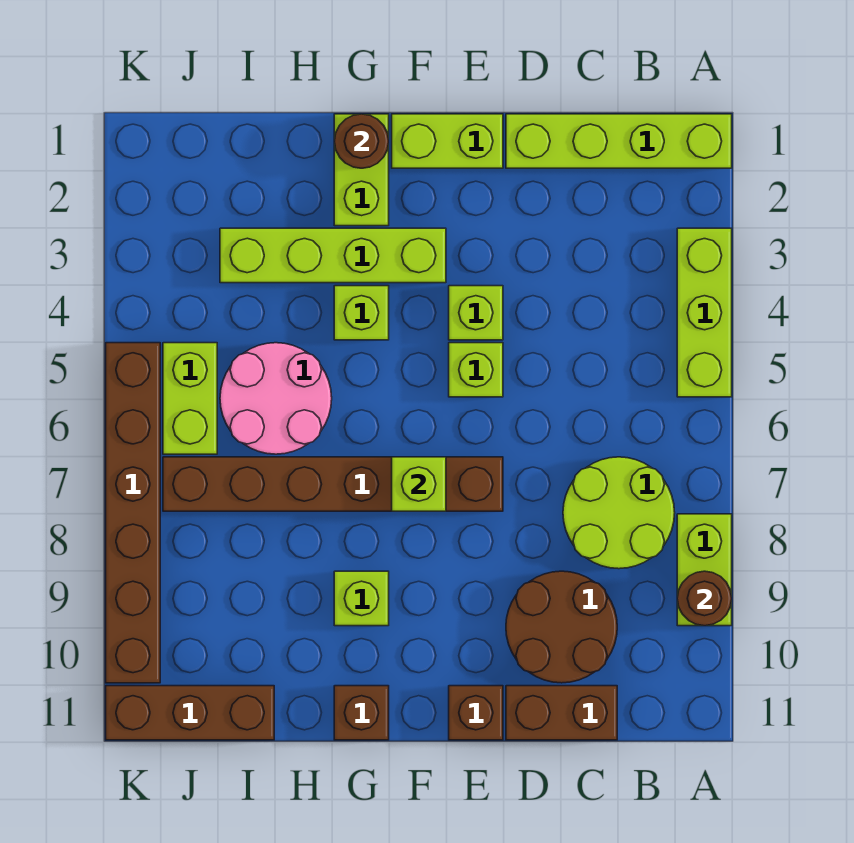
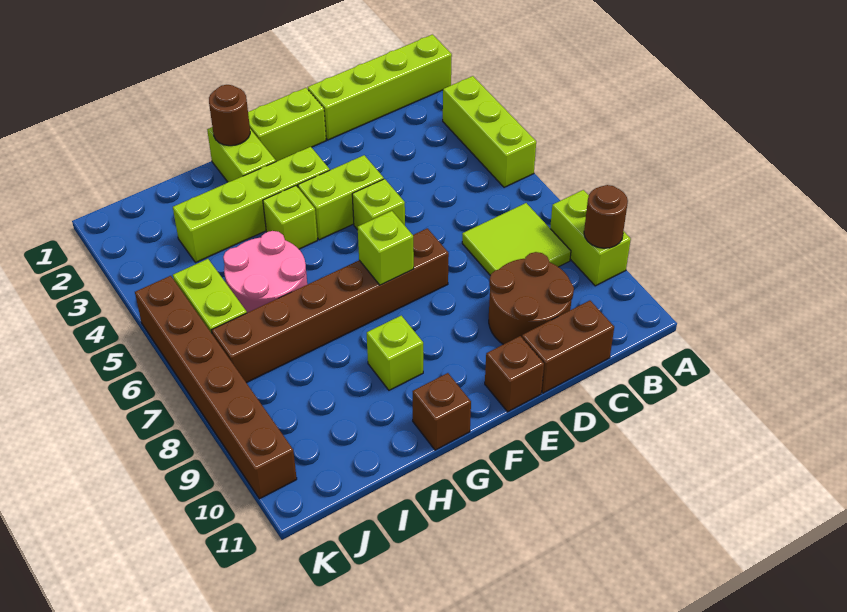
lime 2x2 round brick [563,457,675,569] -> lime 2x2 tile [462,203,571,275]
lime 1x1 brick [449,286,503,340] -> lime 1x2 brick [298,155,384,240]
brown 1x3 brick [106,686,274,740] -> none

